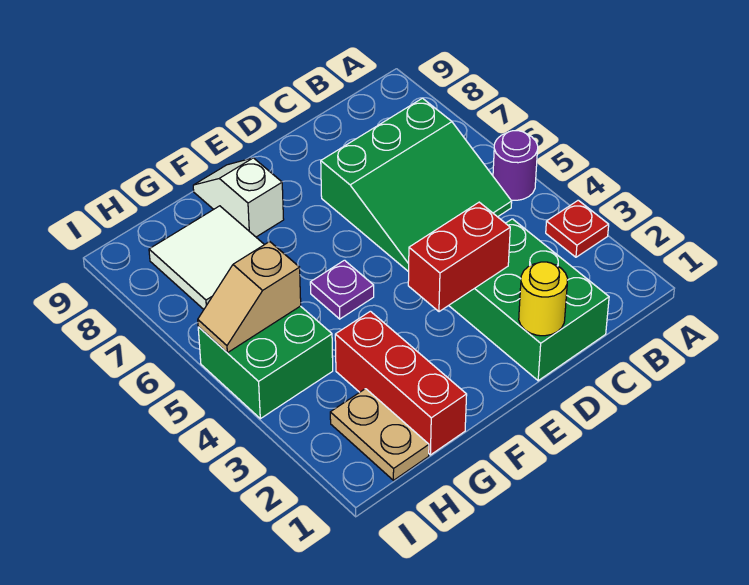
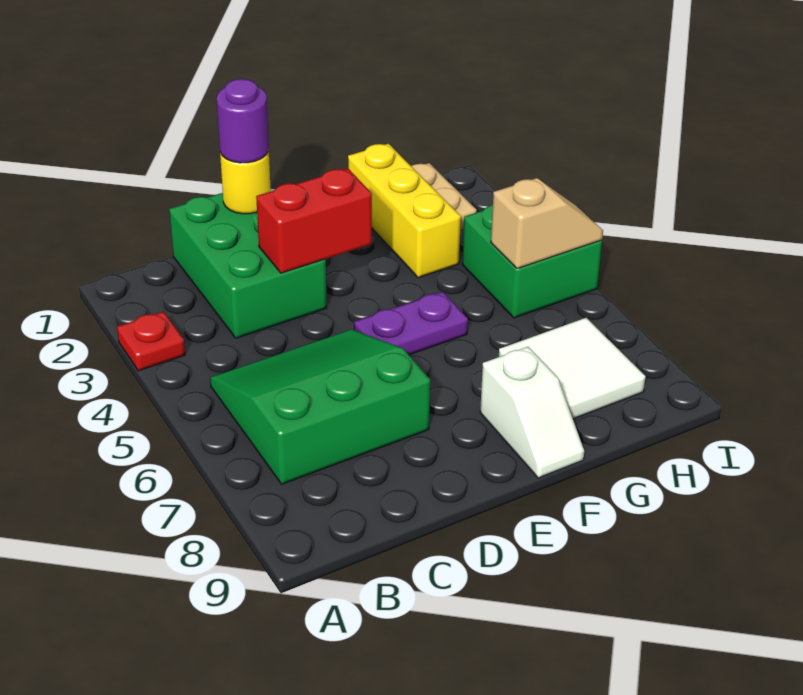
purple 1x1 round brick [493,131,538,200] -> purple 1x1 round brick moved to [217,79,269,163]
purple 1x1 plate [310,260,374,319] -> purple 1x2 plate [354,292,468,355]
red 1x3 brick [335,311,467,455] -> yellow 1x3 brick [348,144,461,278]

